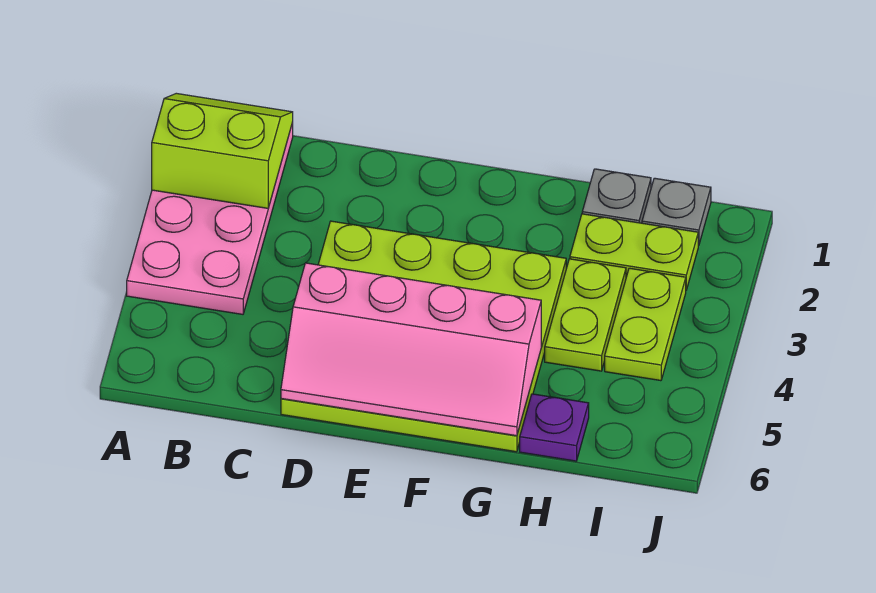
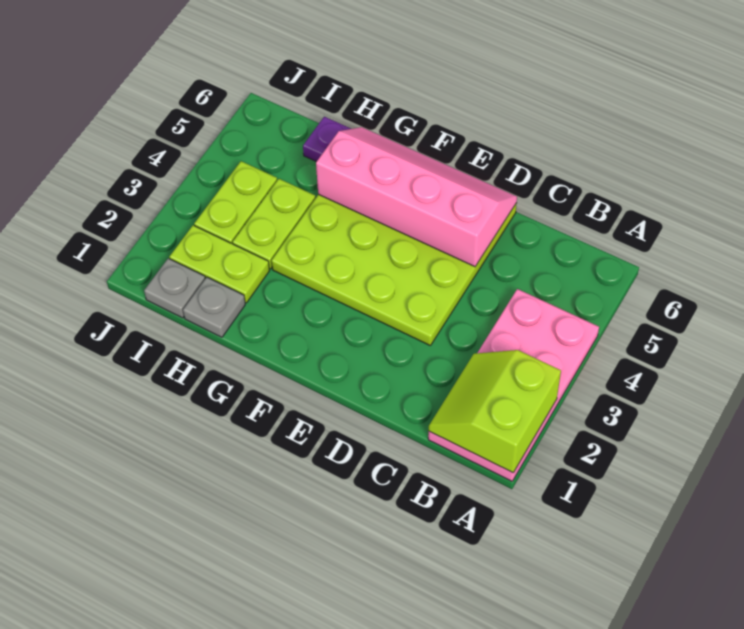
lime 2x2 slope [152,93,293,208] -> lime 2x2 slope turned to [429,350,561,473]

